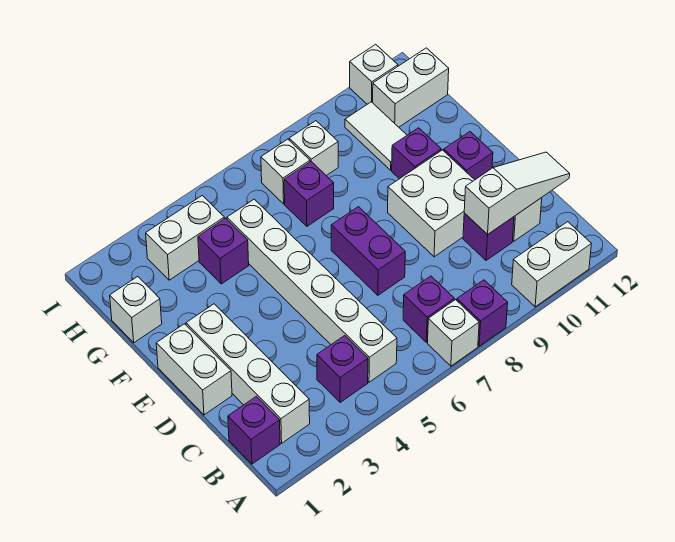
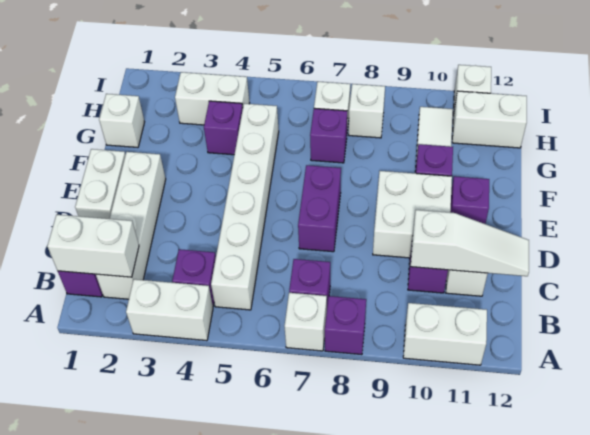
none -> white 1x2 brick [126,279,213,341]
none -> white 1x2 brick [47,215,139,277]

